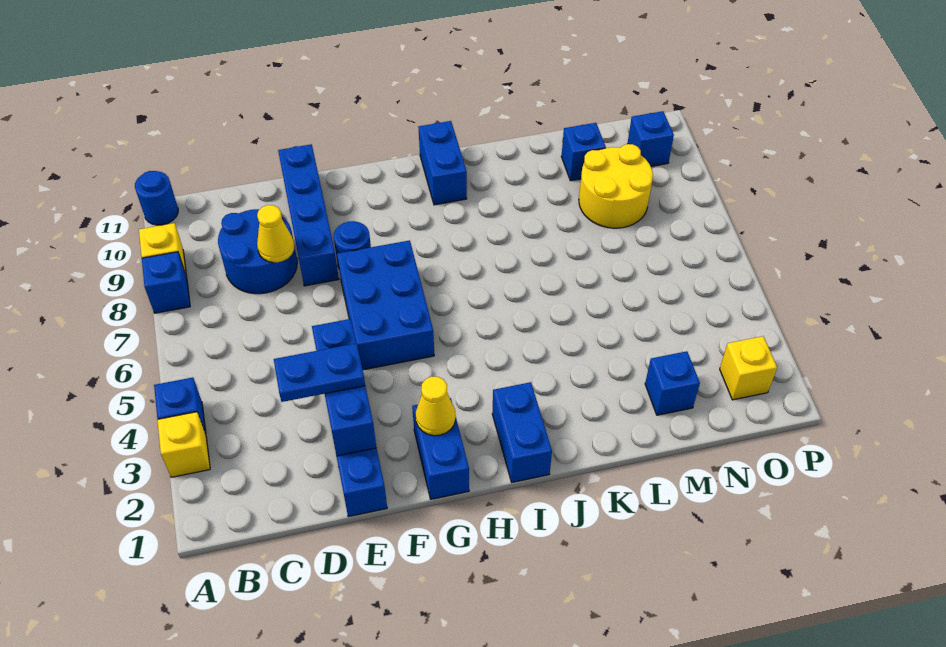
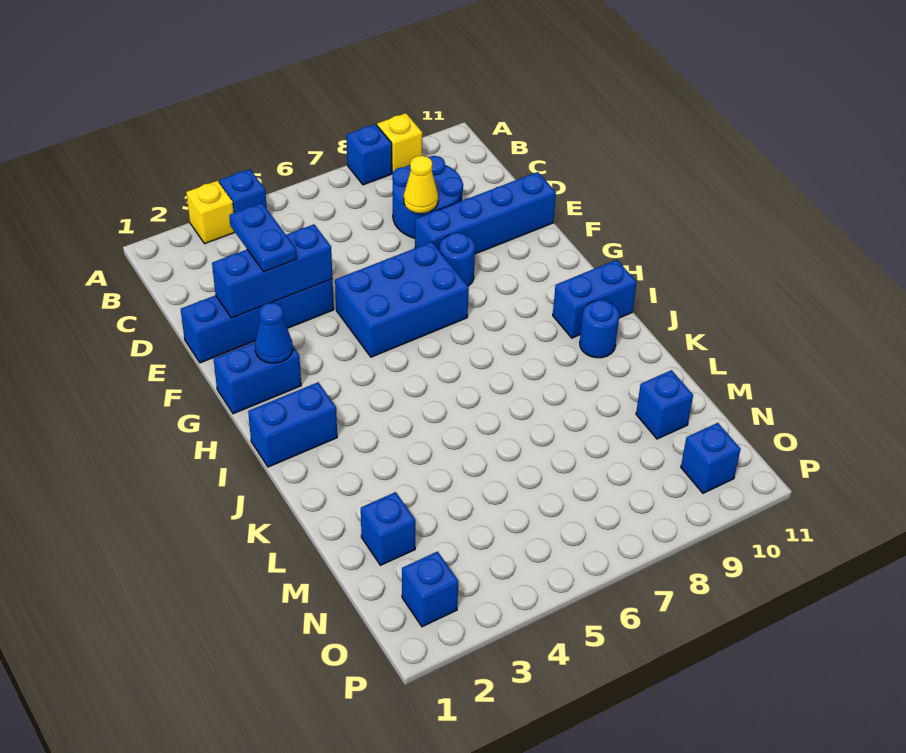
blue 1x1 round brick [135,171,178,225] -> blue 1x1 round brick moved to [580,300,619,358]
yellow 1x1 cone [416,376,456,436] -> blue 1x1 cone [255,303,293,363]
yellow 2x2 round brick [579,144,653,228] -> none
yellow 1x1 brick [720,336,777,400] -> blue 1x1 brick [402,551,458,627]

